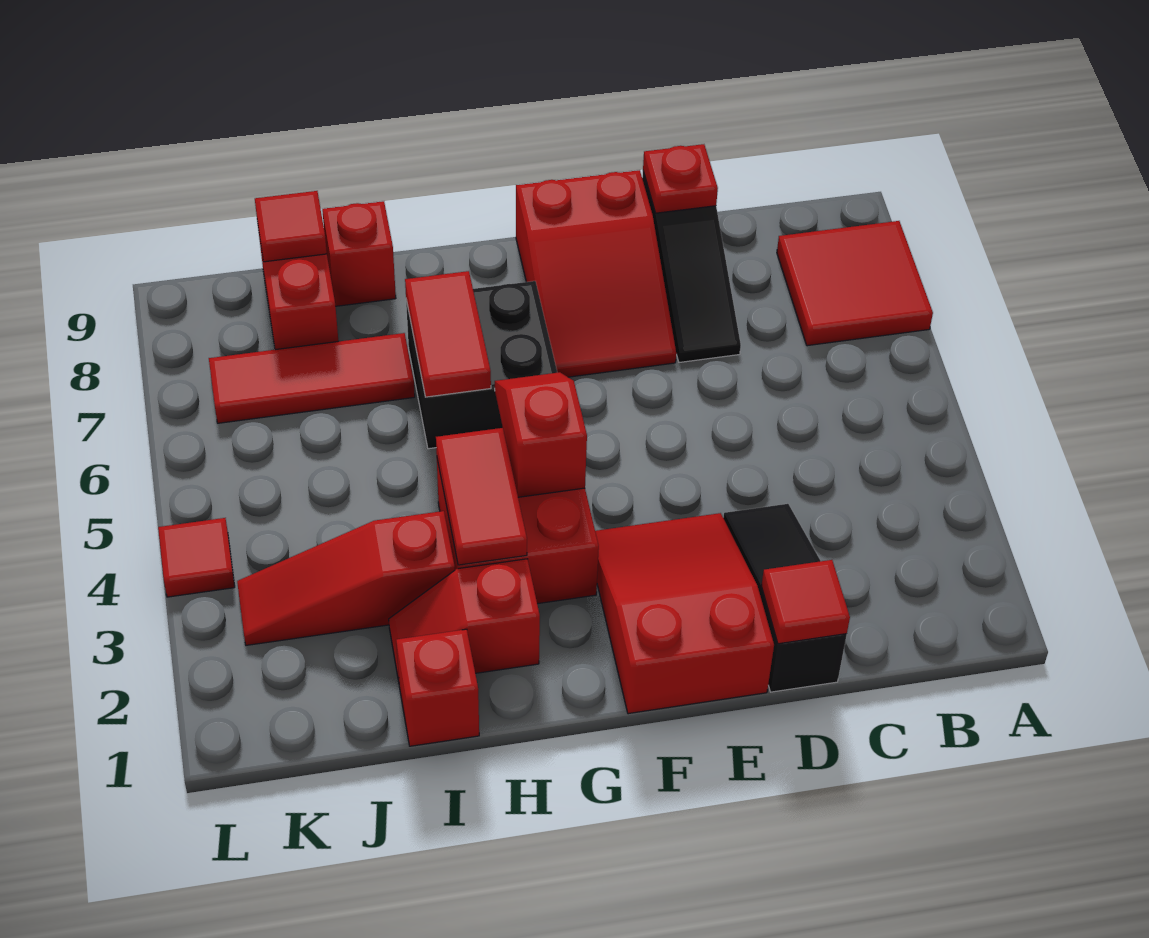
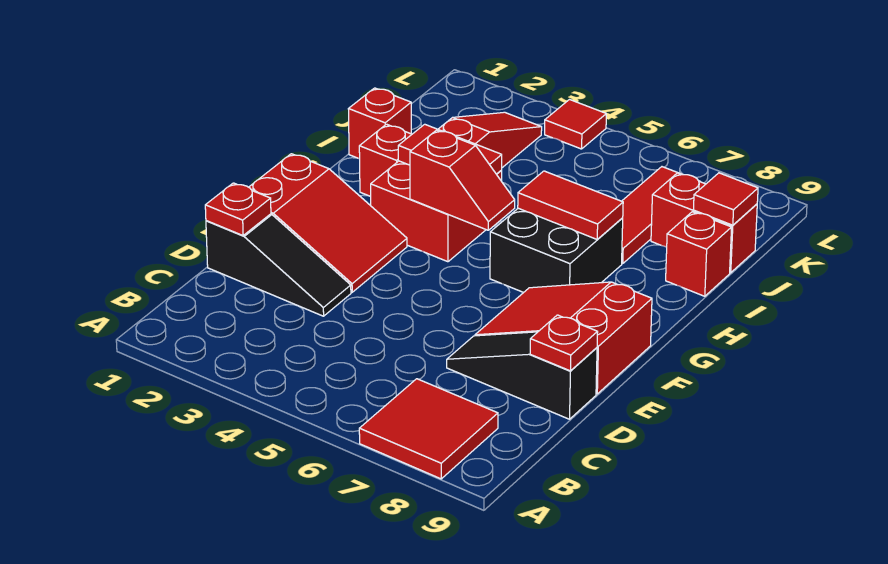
red 1x1 tile [761,560,850,644] -> red 1x1 plate [205,183,271,235]

